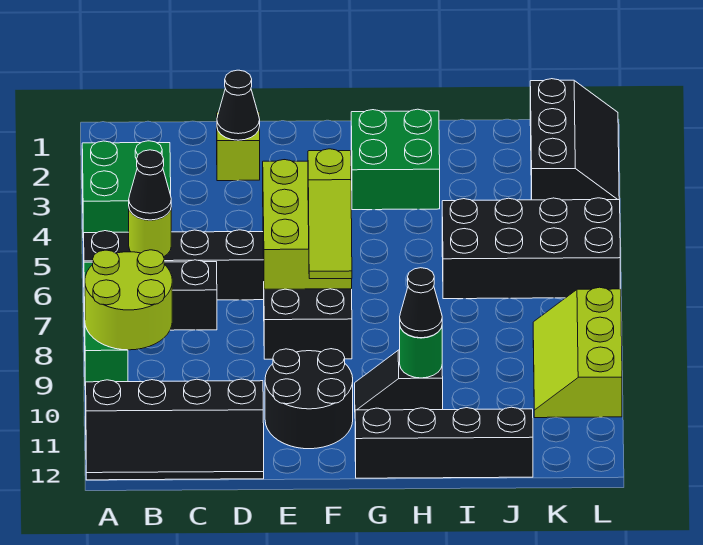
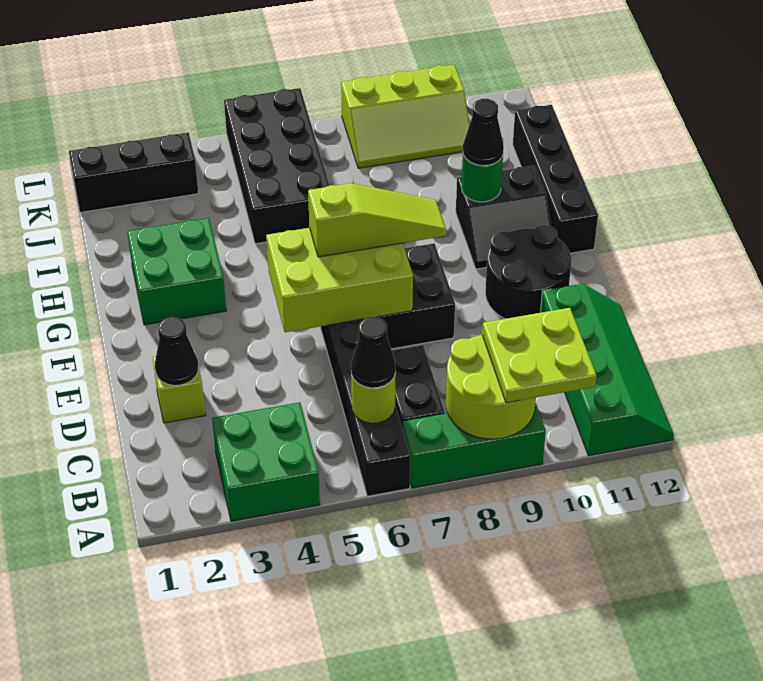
none -> lime 2x2 plate [482,308,596,403]
black 2x4 slope [86,379,264,480] -> green 2x4 slope [540,284,674,456]
black 1x2 slope [355,350,443,410] -> black 2x2 slope [456,165,551,269]

